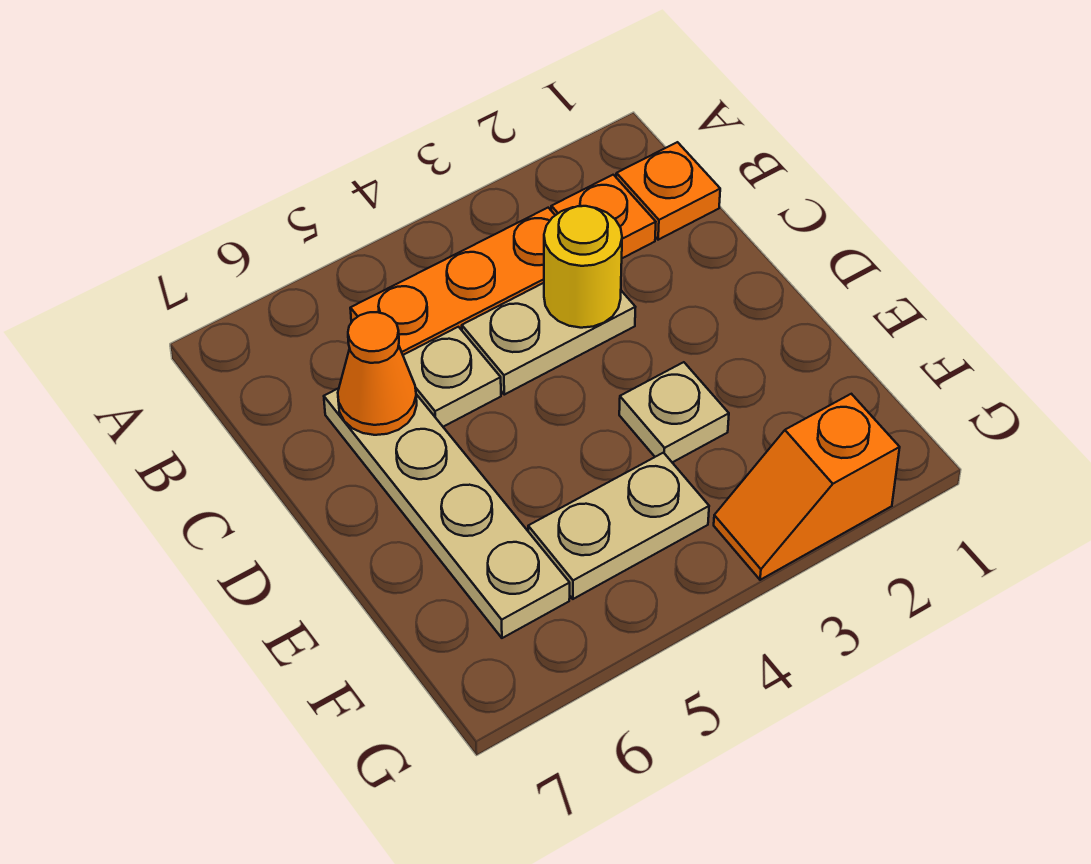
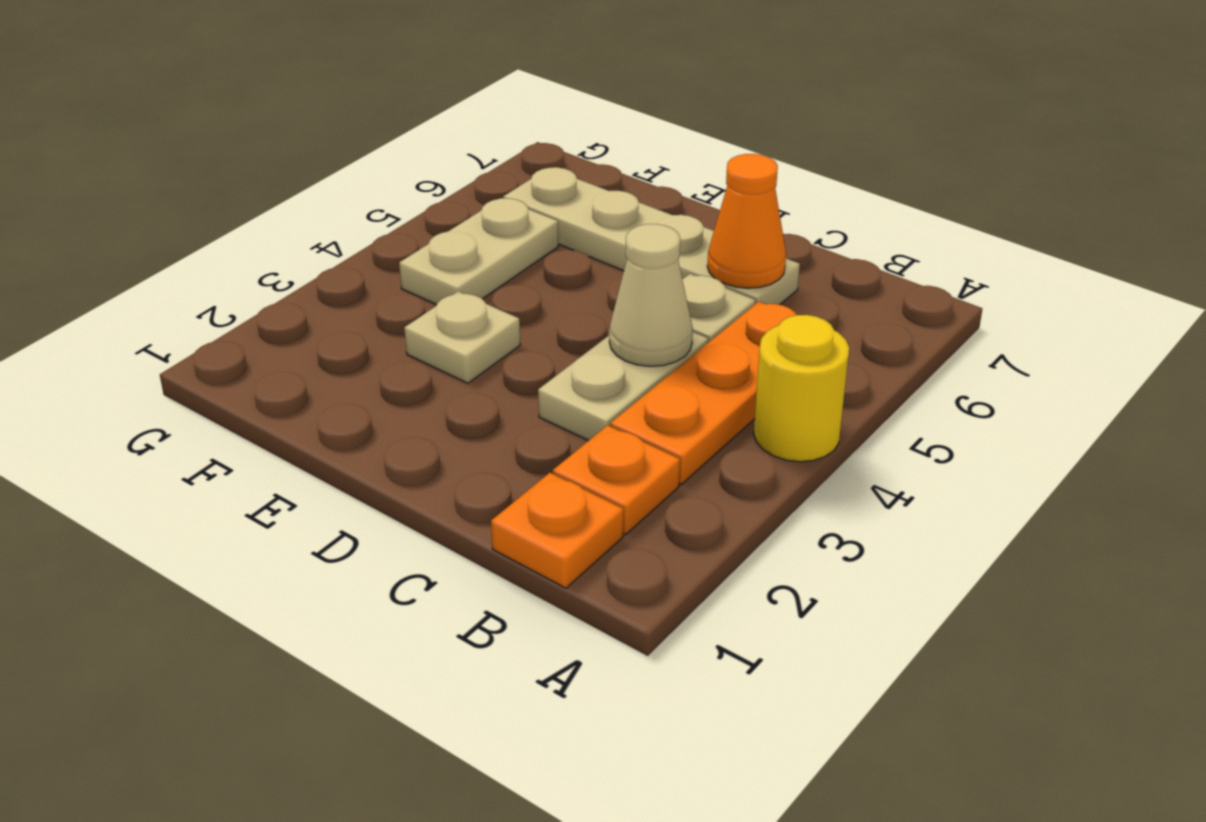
yellow 1x1 round brick [544,206,622,328] -> yellow 1x1 round brick moved to [754,315,849,462]
none -> tan 1x1 cone [609,224,693,366]
orange 1x2 slope [714,394,900,580] -> none

